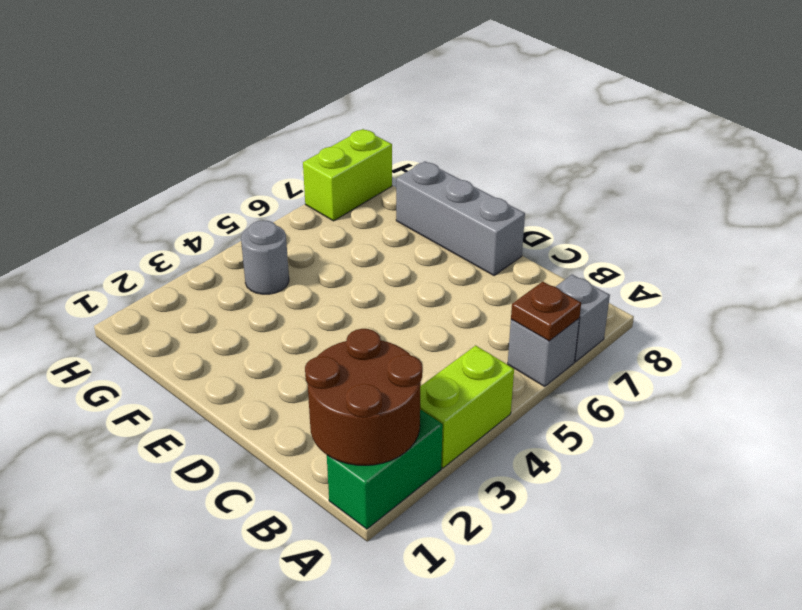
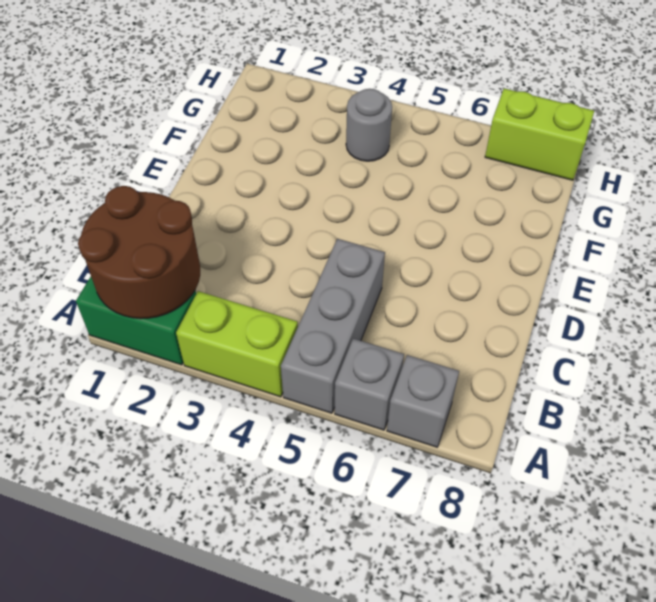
brown 1x1 plate [511,282,581,341] -> none
grey 1x3 brick [396,161,525,276] -> grey 1x3 brick moved to [281,239,385,413]

